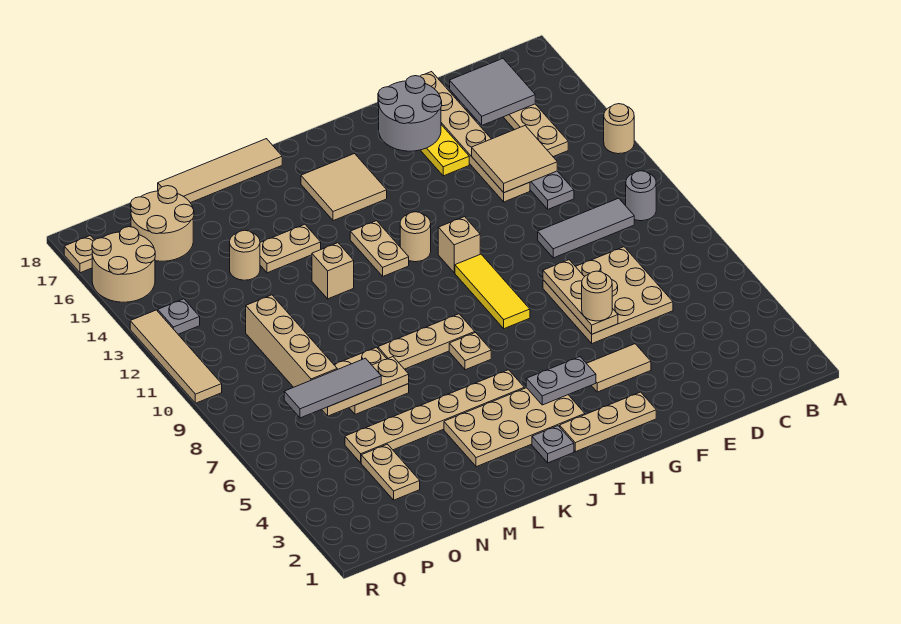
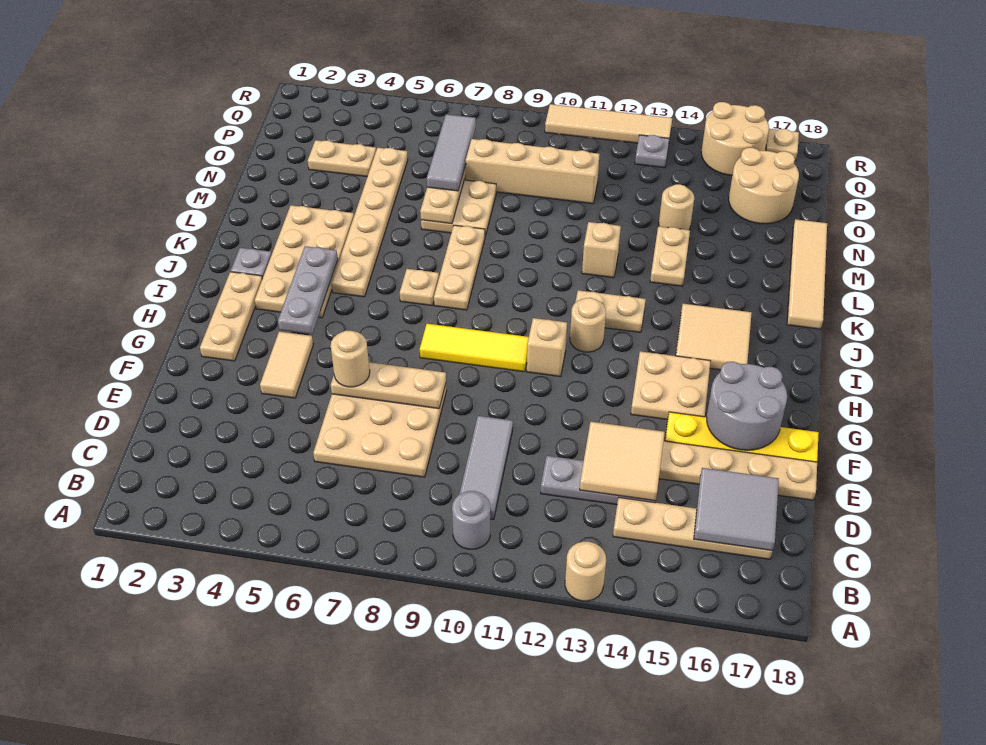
none -> tan 2x2 plate [631,351,710,420]
grey 1x2 plate [526,357,596,405] -> grey 1x3 plate [278,246,338,334]

